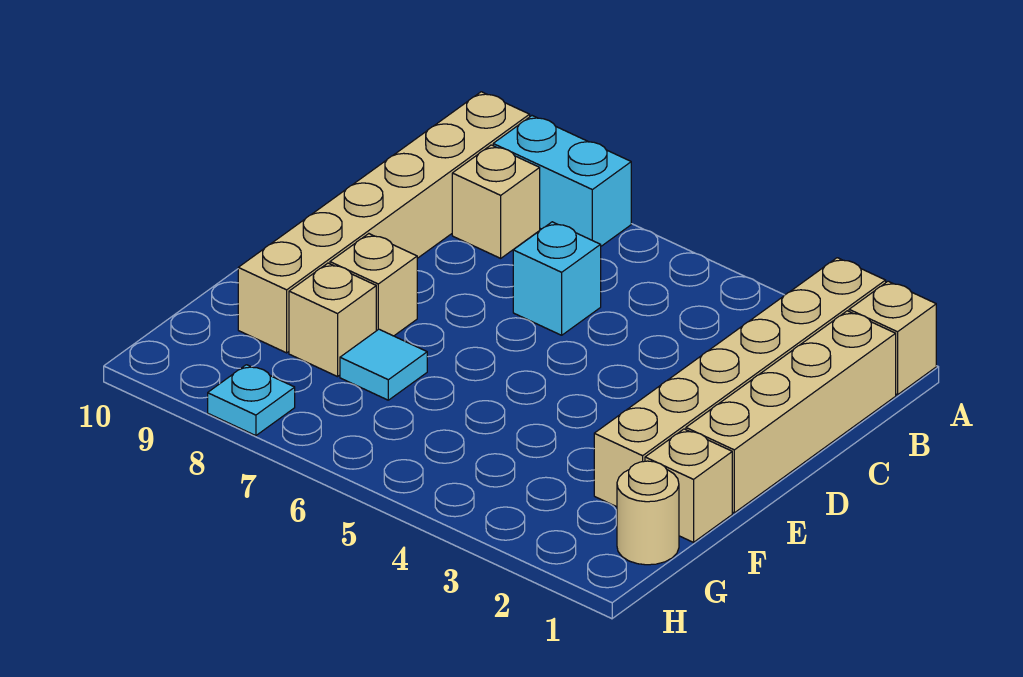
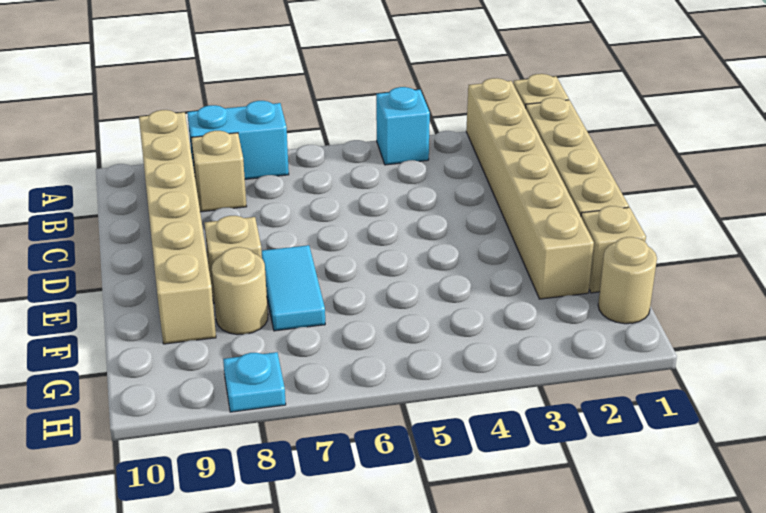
cyan 1x1 brick [513,222,601,335] -> cyan 1x1 brick moved to [376,87,430,165]
cyan 1x1 tile [340,329,427,400] -> cyan 1x2 tile [262,245,325,331]
tan 1x1 brick [289,263,376,377] -> tan 1x1 round brick [212,247,268,335]

